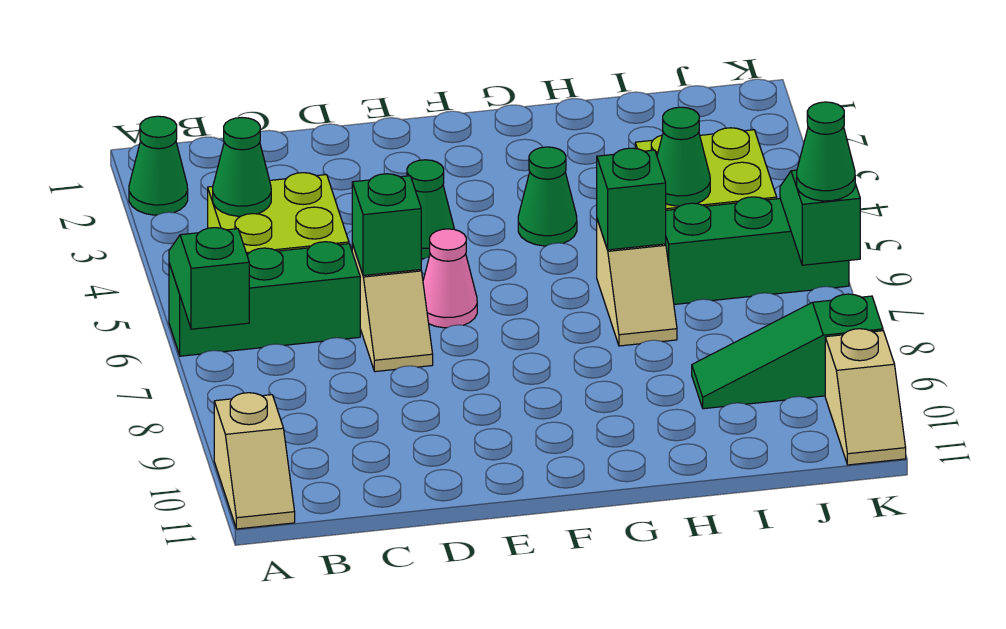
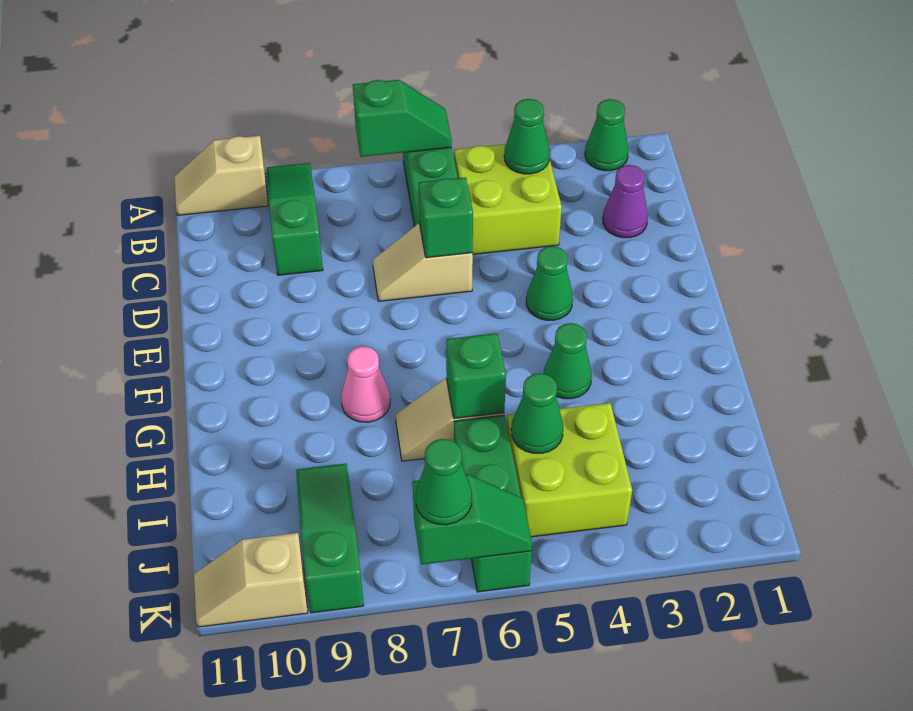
none -> green 1x3 slope [267,163,323,275]
none -> purple 1x1 cone [603,165,648,238]
pink 1x1 cone [423,229,477,328] -> pink 1x1 cone moved to [341,346,390,422]

